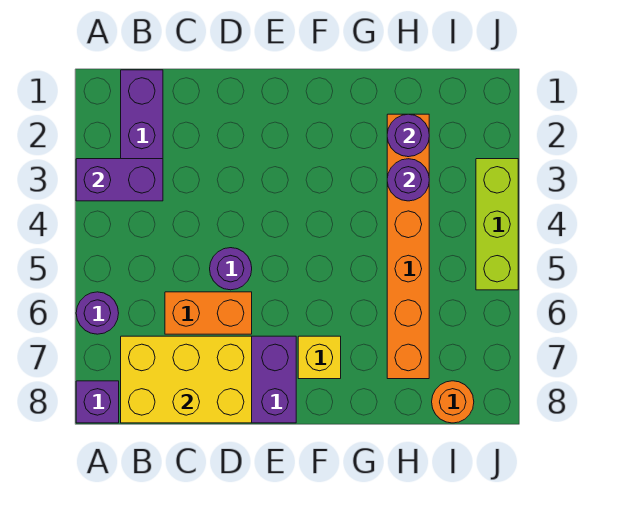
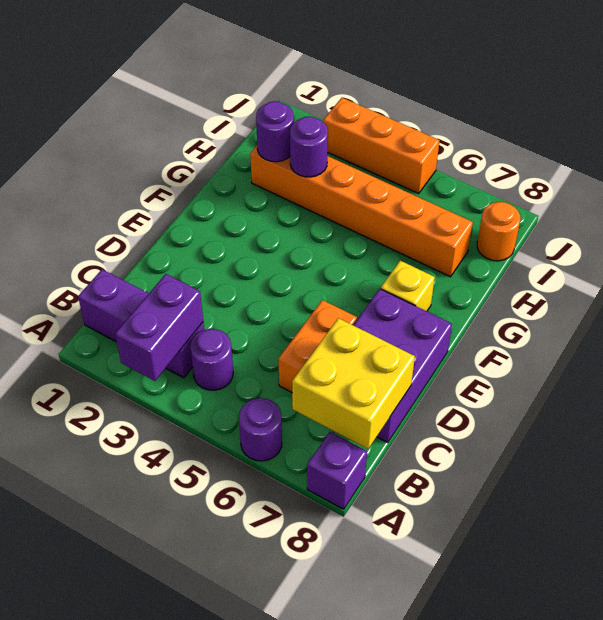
yellow 2x3 brick [121,336,252,423] -> yellow 2x2 brick [292,318,415,449]
purple 1x1 round brick [210,248,252,290] -> purple 1x1 round brick moved to [190,329,233,390]
lime 1x3 brick [476,159,518,290] -> orange 1x3 brick [323,98,440,193]

